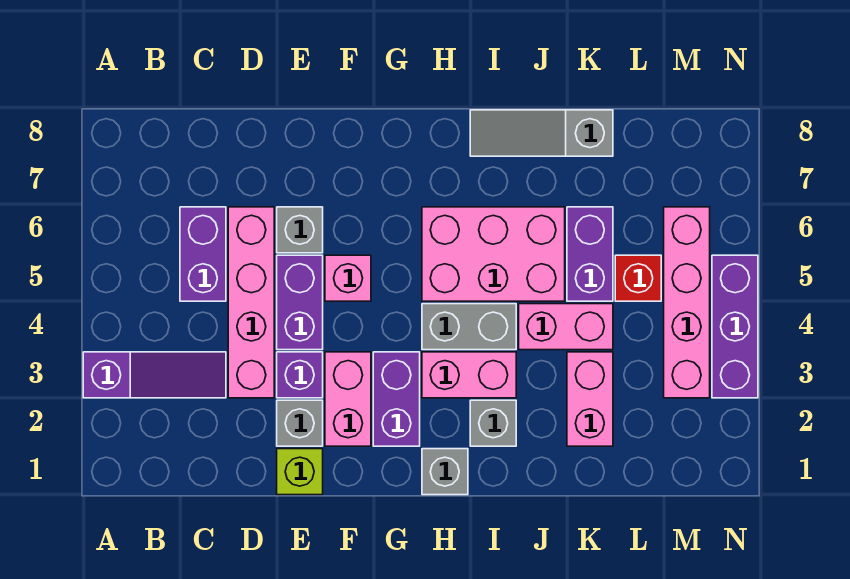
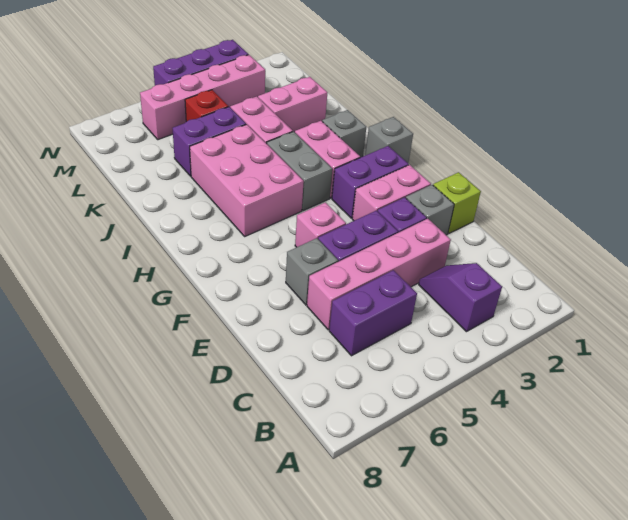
purple 1x3 slope [83,352,226,398] -> purple 1x2 slope [419,263,502,332]
grey 1x3 slope [470,110,613,156] -> none

